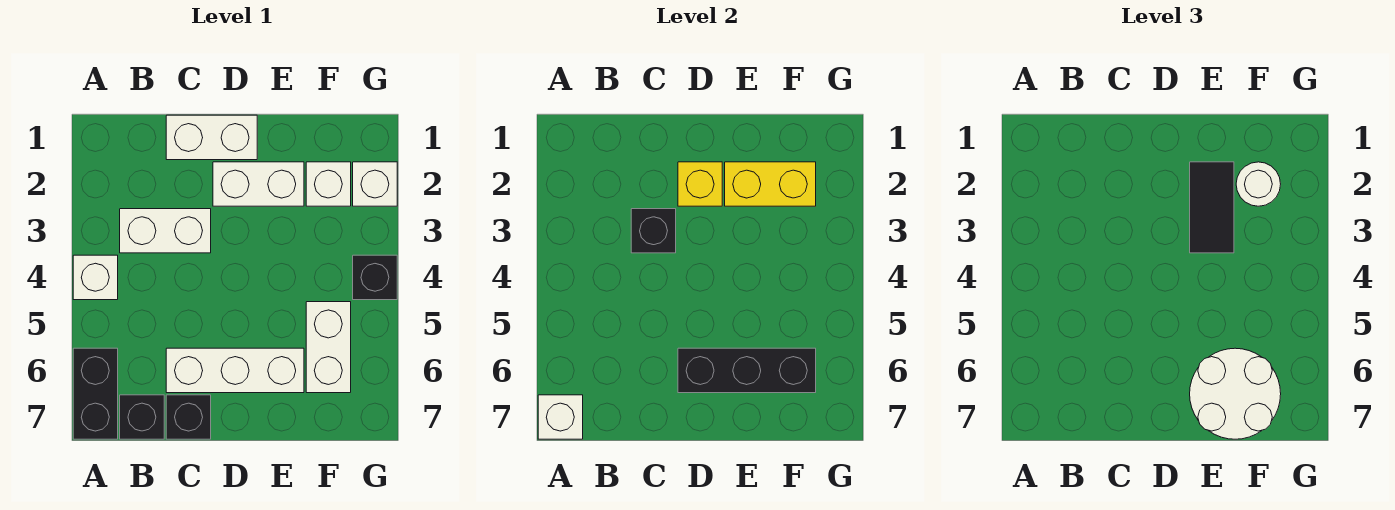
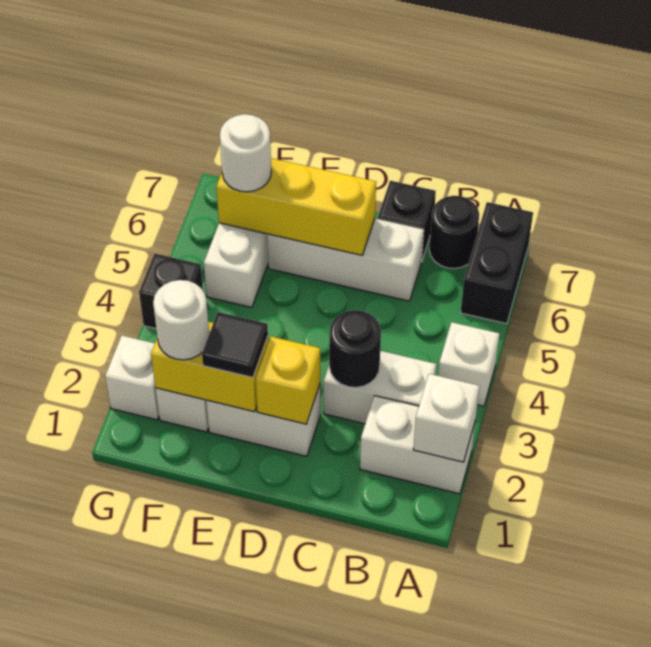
white 1x1 brick [538,395,583,439] -> white 1x1 brick moved to [413,374,480,462]
black 1x1 brick [120,395,164,439] -> black 1x1 round brick [429,196,479,269]
white 1x2 brick [166,115,257,160] -> white 1x2 brick moved to [360,396,475,494]
black 1x1 brick [631,209,676,253] -> black 1x1 round brick [329,310,381,387]
black 1x3 brick [678,348,816,393] -> yellow 1x3 brick [216,158,376,255]
black 1x2 tile [1190,162,1234,253] -> black 1x1 tile [202,312,268,378]
white 2x2 round brick [1190,348,1281,439] -> white 1x1 round brick [220,114,271,192]

